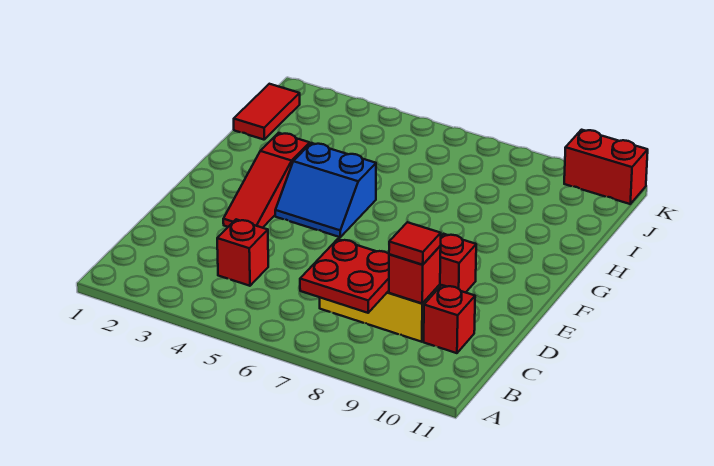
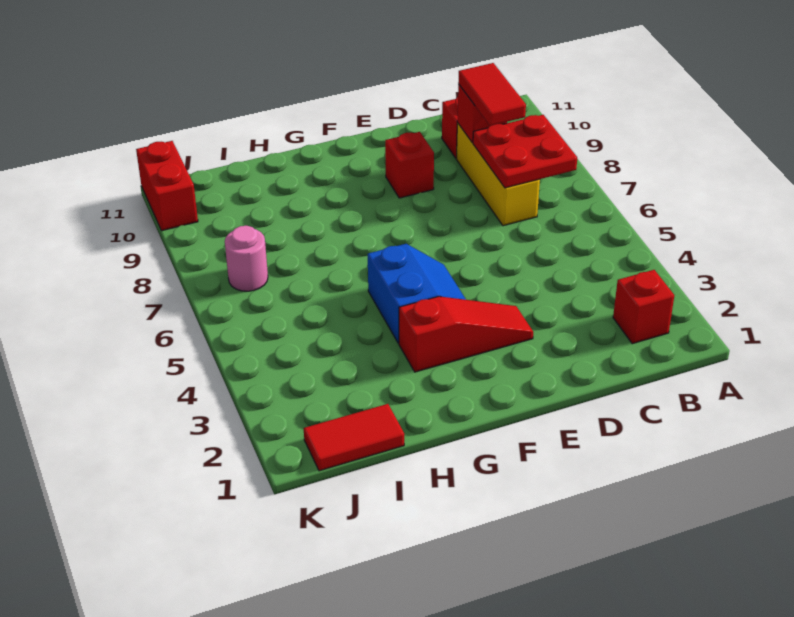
red 1x1 brick [217,219,268,286] -> red 1x1 brick moved to [613,270,674,344]
red 1x1 tile [389,222,441,265] -> red 1x2 tile [458,63,526,126]
none -> pink 1x1 round brick [225,226,268,291]

